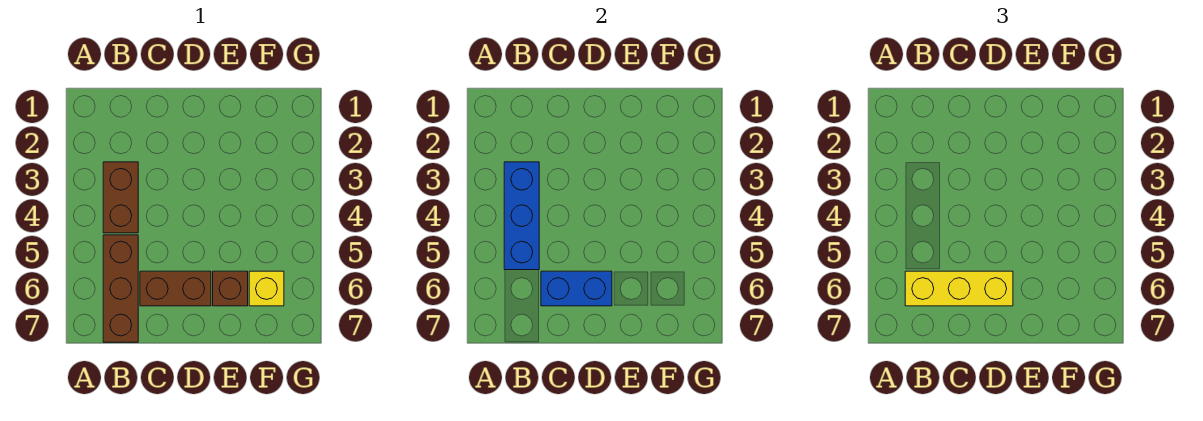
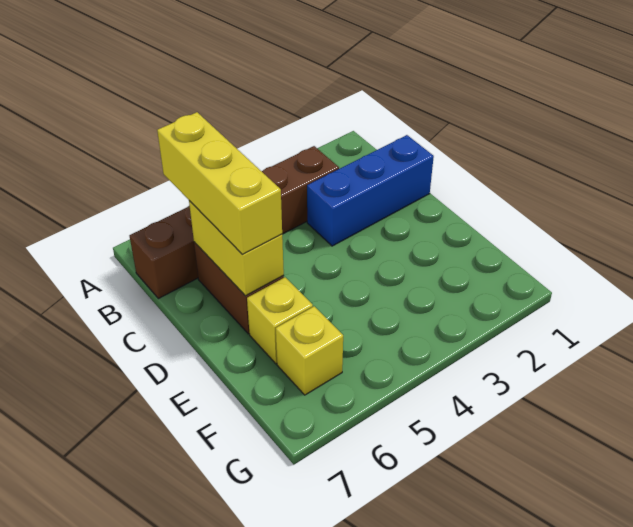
blue 1x3 brick [504,162,539,270] -> blue 1x3 brick moved to [307,135,434,246]
blue 1x2 brick [541,271,612,306] -> yellow 1x2 brick [189,201,284,296]
brown 1x1 brick [213,271,248,306] -> yellow 1x1 brick [247,277,313,364]

